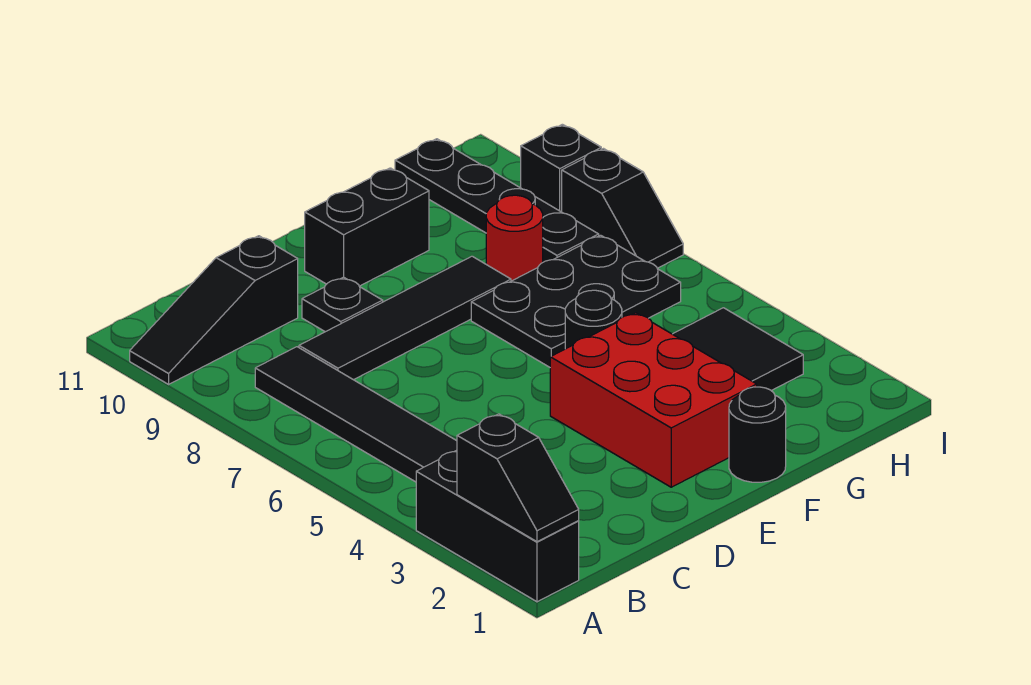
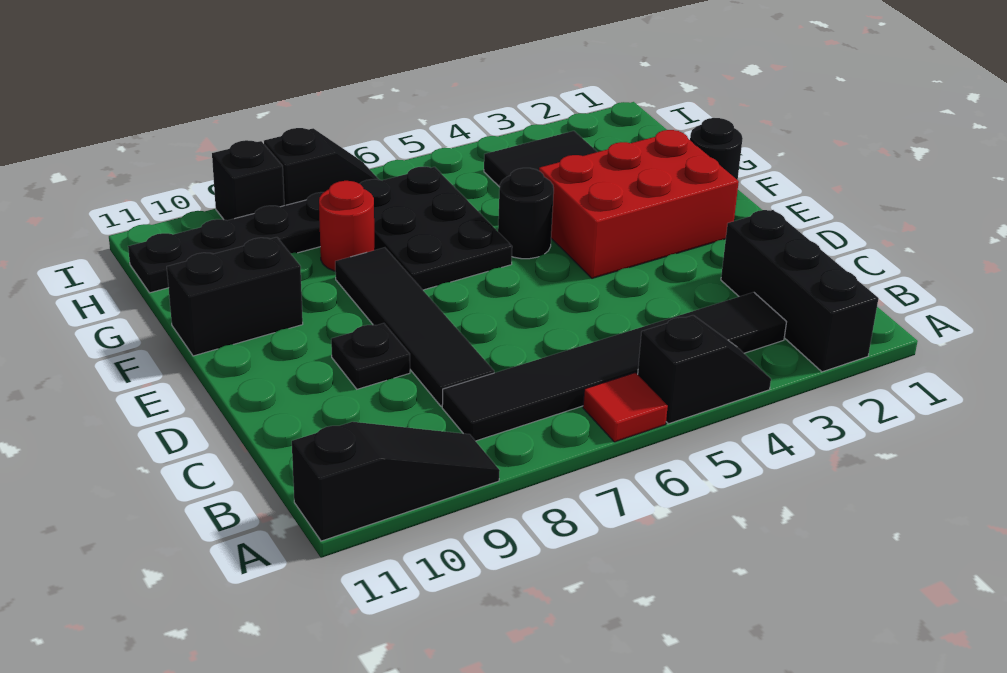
black 1x3 brick [416,450,579,602] -> black 1x3 brick turned to [721,210,879,372]
black 1x2 slope [457,414,579,542] -> black 1x2 slope moved to [638,315,771,424]
none -> red 1x1 tile [583,373,668,442]
black 1x3 slope [130,236,298,384] -> black 1x3 slope turned to [292,422,500,541]
black 1x2 brick [305,168,429,286] -> black 1x2 brick turned to [167,237,303,356]

